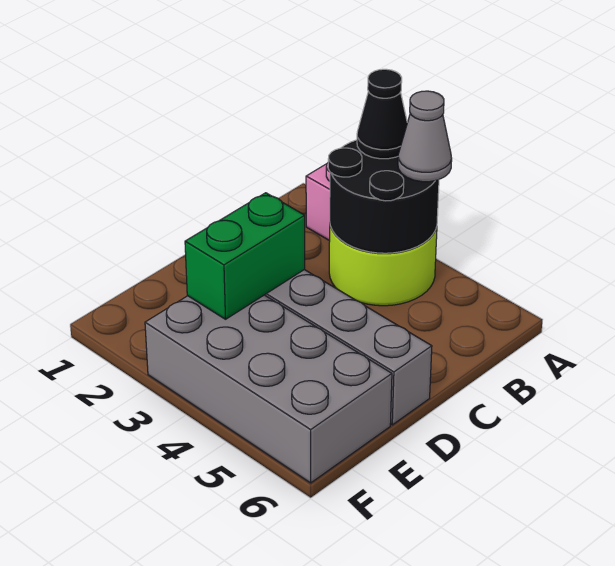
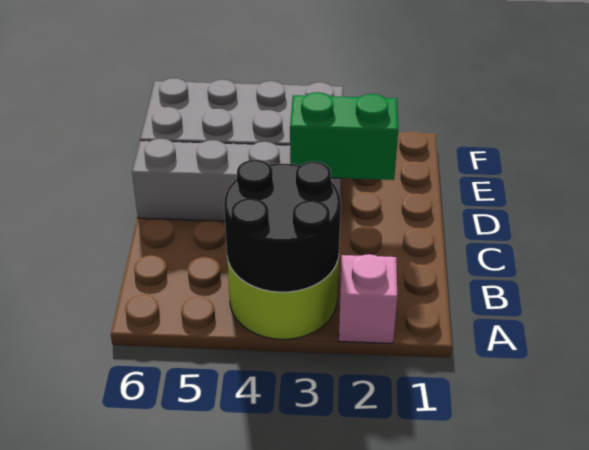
black 1x1 cone [357,69,407,159] -> none
grey 1x1 cone [398,91,452,182] -> none
green 1x2 brick [185,193,305,319] -> green 1x2 brick turned to [290,92,398,180]

